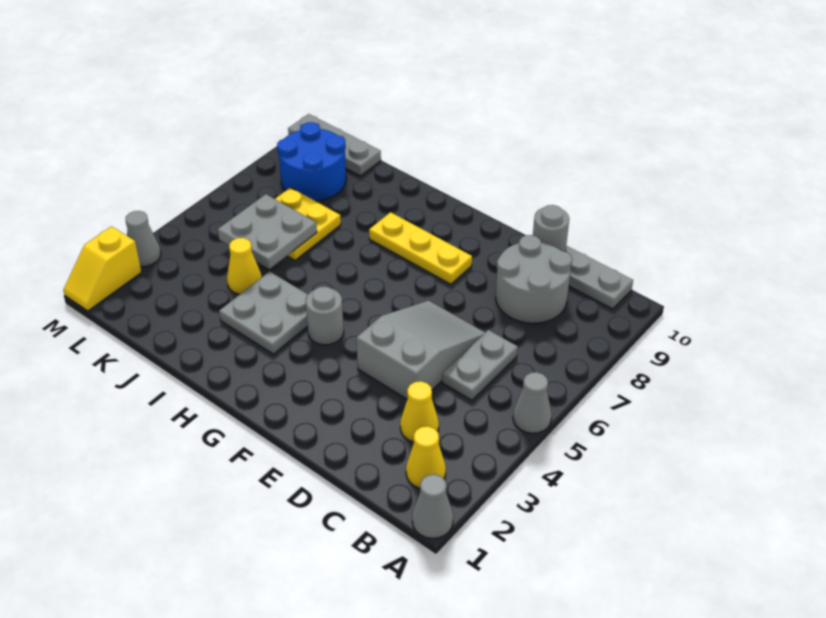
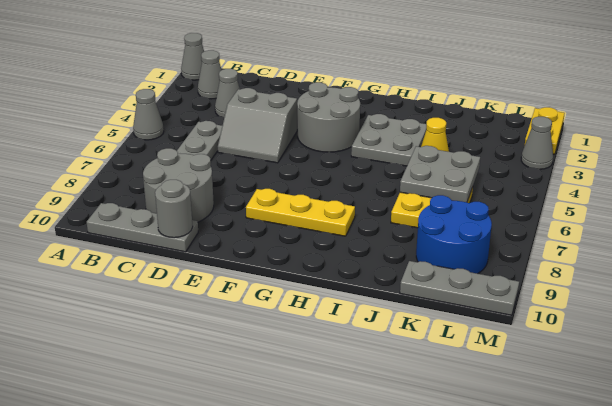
yellow 1x1 cone [406,426,446,488] -> grey 1x1 cone [198,50,221,99]
yellow 1x1 cone [400,381,439,442] -> grey 1x1 cone [215,69,240,117]
grey 2x3 slope [356,301,485,399] -> grey 2x2 slope [218,88,297,163]
grey 1x1 round brick [306,286,344,345] -> grey 2x2 round brick [297,82,360,152]
yellow 1x2 slope [63,227,142,311] -> yellow 1x2 plate [525,107,565,154]

